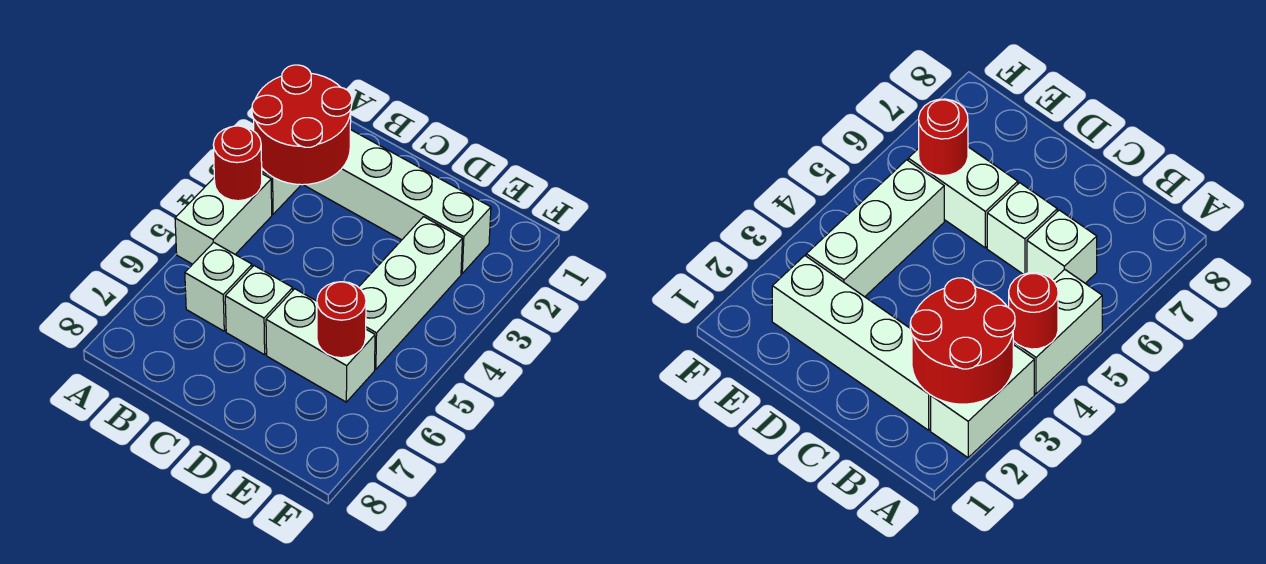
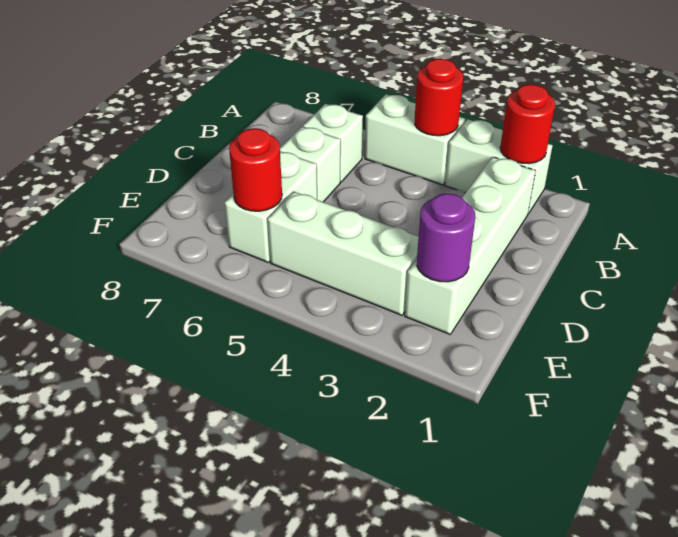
red 2x2 round brick [252,65,352,185] -> red 1x1 round brick [500,84,555,163]
none -> purple 1x1 round brick [417,194,475,282]

